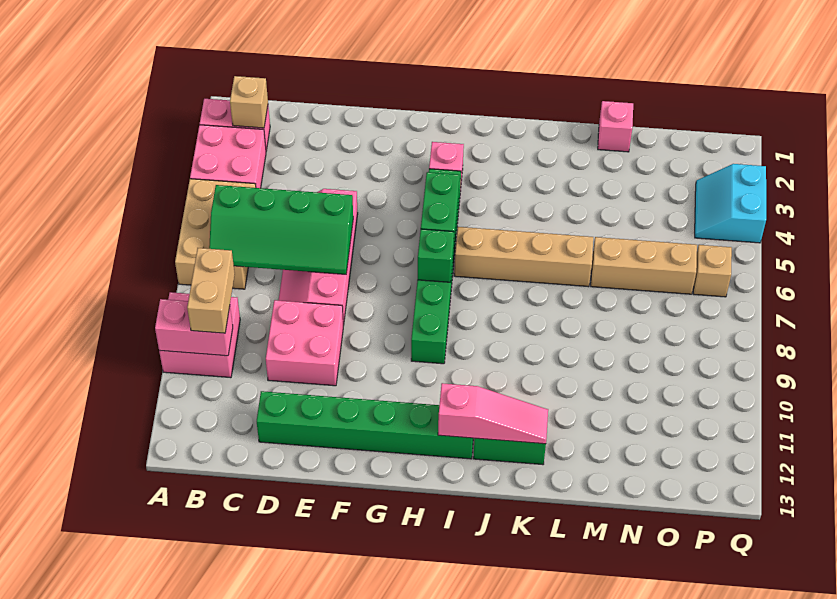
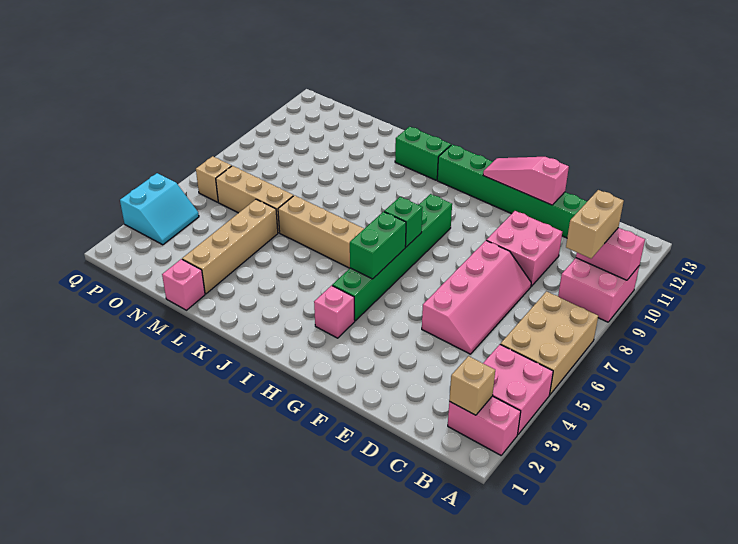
green 2x4 slope [209,185,353,274] -> none
pink 1x3 slope [438,383,548,444] -> pink 1x3 slope moved to [483,157,569,205]
none -> tan 1x4 brick [182,199,278,294]

